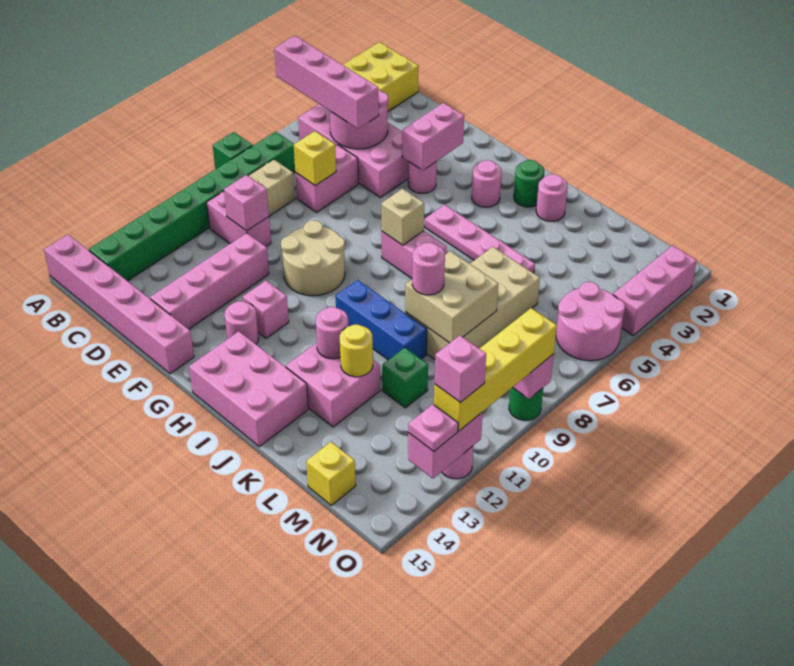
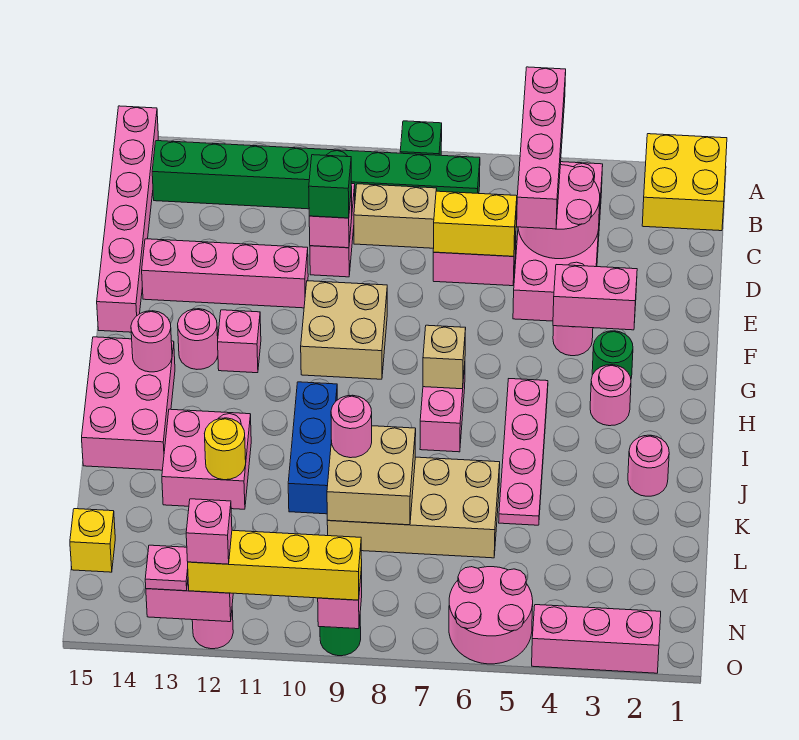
yellow 1x1 brick [294,131,336,186] -> yellow 1x2 brick [433,191,517,256]
tan 2x2 round brick [281,220,345,296] -> tan 2x2 brick [301,281,387,379]
green 1x1 round brick [514,160,544,207] -> green 1x1 round brick moved to [592,331,633,378]
pink 1x1 round brick [316,307,348,359] -> pink 1x1 round brick moved to [131,311,172,372]
green 1x1 brick [382,348,428,408] -> green 1x1 brick moved to [309,155,352,218]

